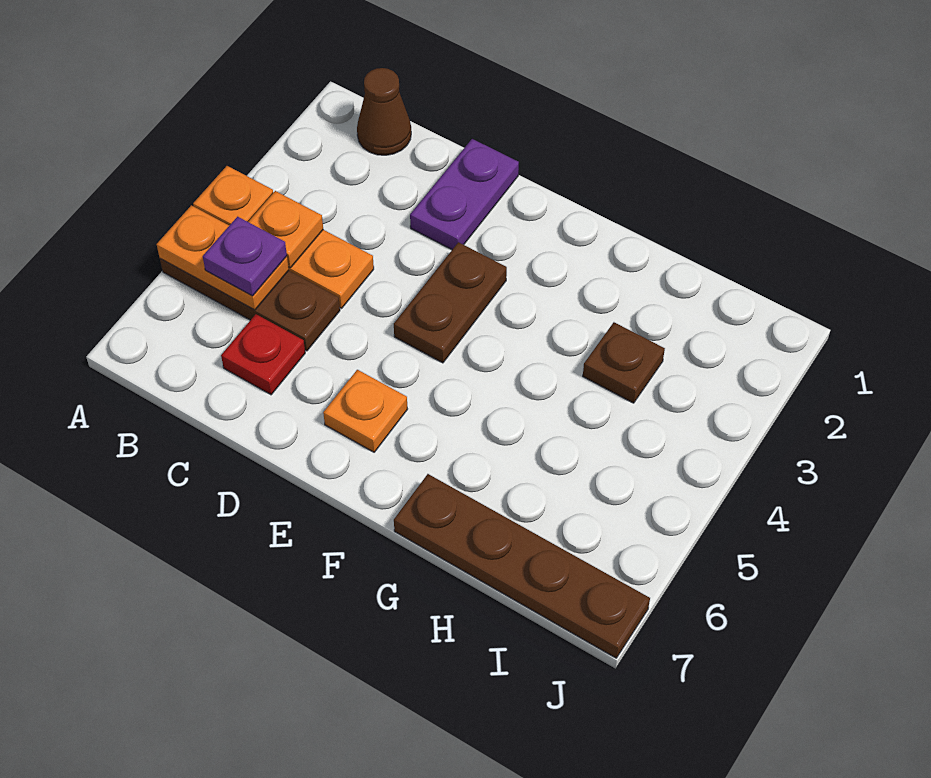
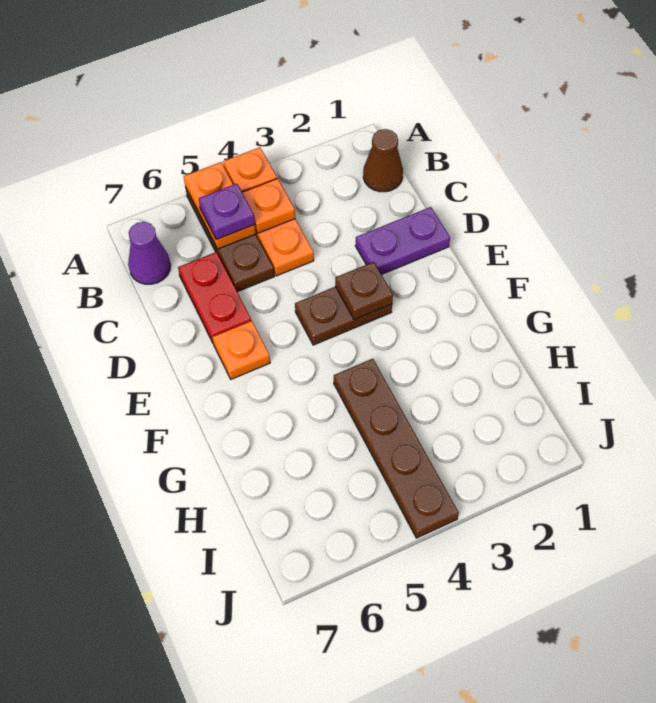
none -> purple 1x1 cone [128,222,171,284]
red 1x1 plate [221,314,305,395] -> red 1x2 plate [178,252,251,342]
brown 1x4 plate [394,474,650,658] -> brown 1x4 plate moved to [334,359,459,538]
brown 1x1 plate [583,322,665,403] -> brown 1x1 plate moved to [335,262,393,320]

